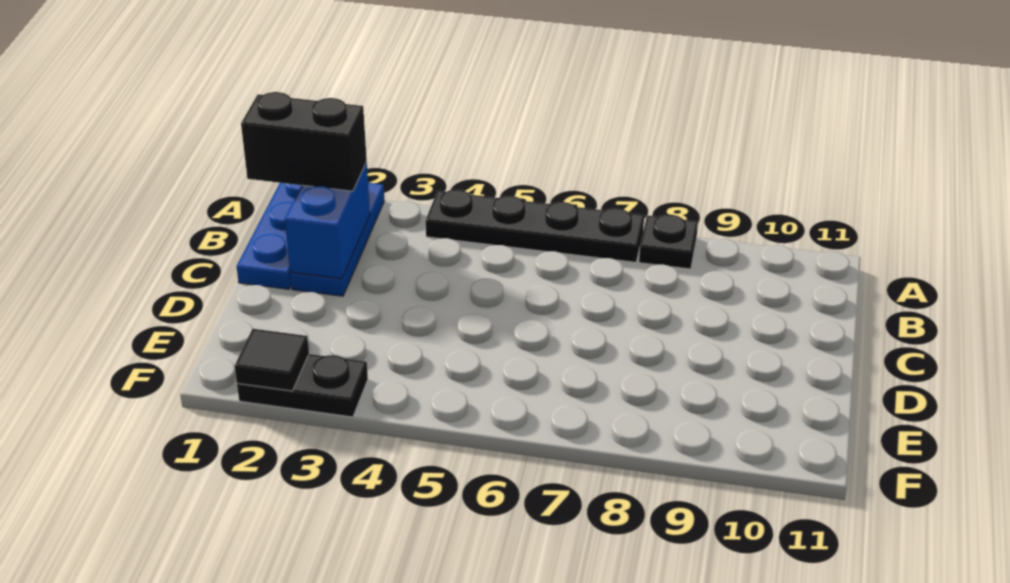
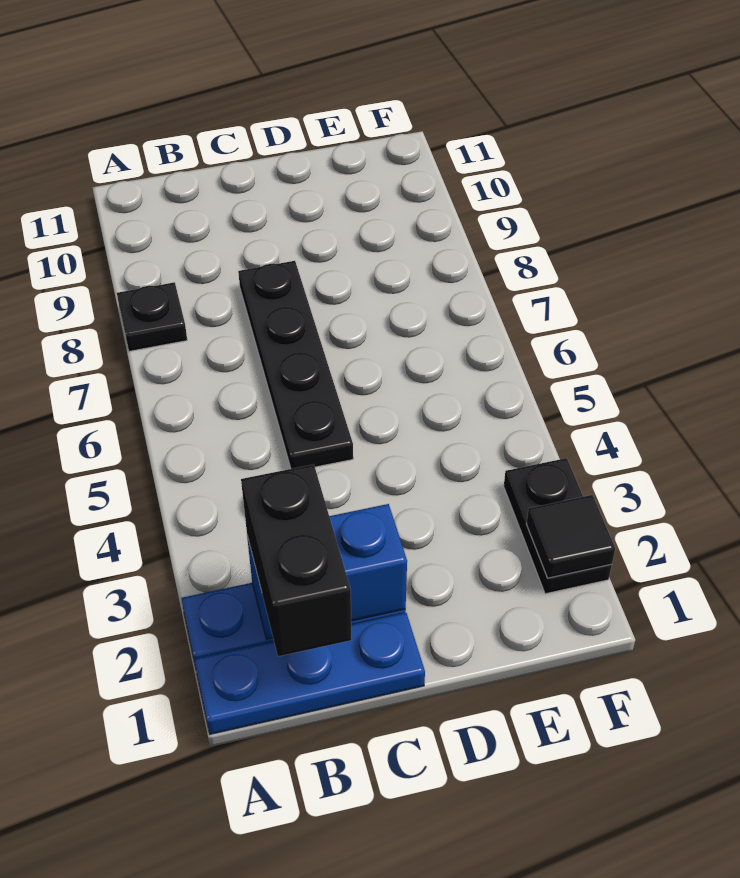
black 1x4 plate [426,190,644,262] -> black 1x4 plate moved to [238,261,353,469]

